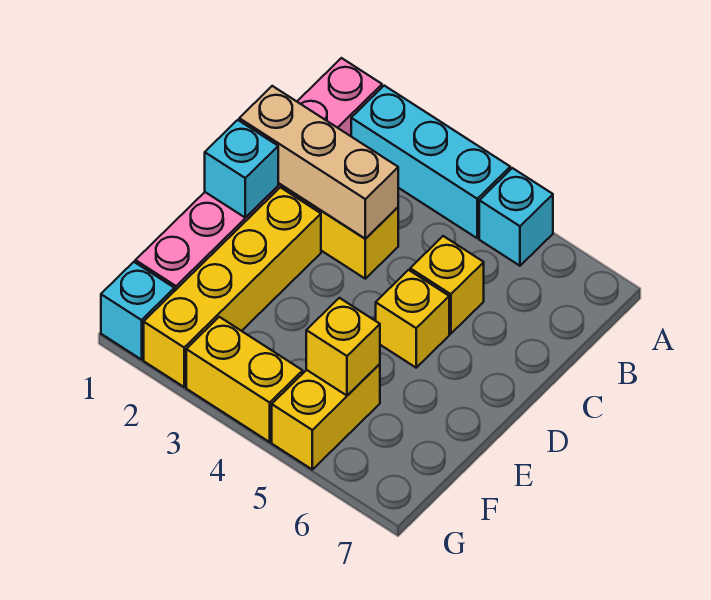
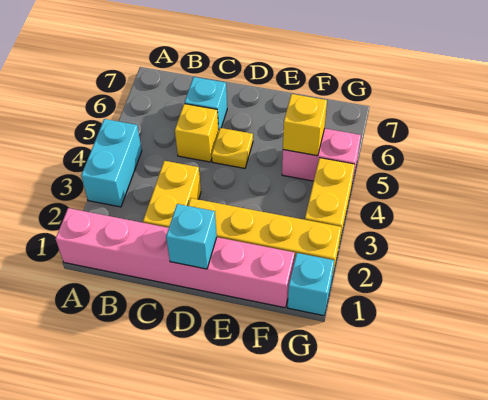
cyan 1x3 brick [351,86,510,238] -> cyan 1x2 brick [81,119,142,207]
cyan 1x1 brick [479,168,553,266] -> cyan 1x1 brick moved to [185,77,227,129]
tan 1x3 brick [239,86,398,239] -> none
yellow 1x1 brick [376,270,449,368] -> yellow 1x1 plate [212,128,253,168]
yellow 1x2 brick [272,364,380,469] -> pink 1x2 brick [282,128,361,183]

